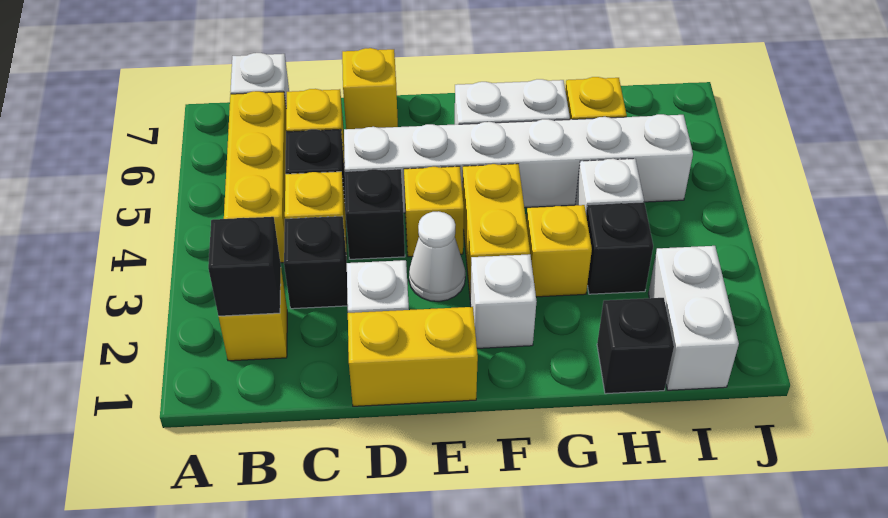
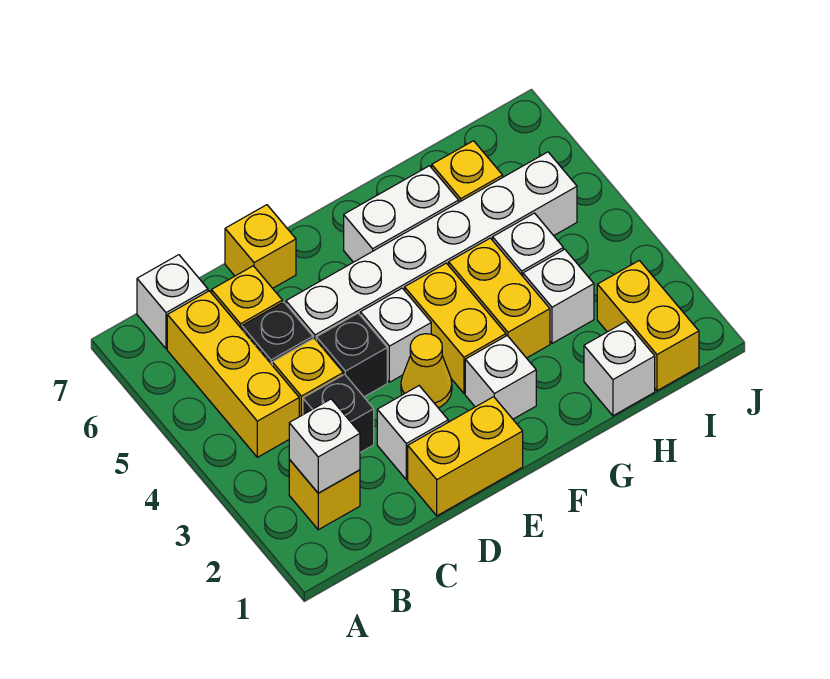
black 1x1 brick [208,217,281,316] -> white 1x1 brick [289,399,360,493]
white 1x1 cone [409,211,465,301] -> yellow 1x1 cone [401,334,452,408]
yellow 1x1 brick [404,166,464,257] -> white 1x1 brick [360,288,431,382]
yellow 1x1 brick [526,205,592,297] -> yellow 1x2 brick [449,238,550,358]
black 1x1 brick [597,298,674,394] -> white 1x1 brick [584,322,655,416]
black 1x1 brick [586,202,653,294] -> white 1x1 brick [523,249,594,343]
white 1x2 brick [648,246,739,390] -> yellow 1x2 brick [597,260,699,391]

